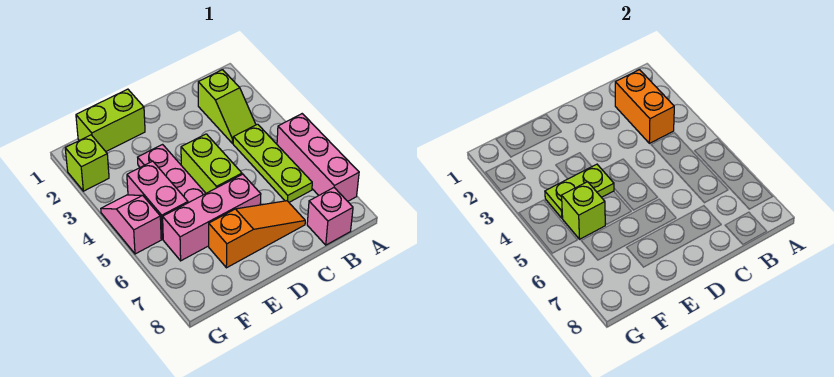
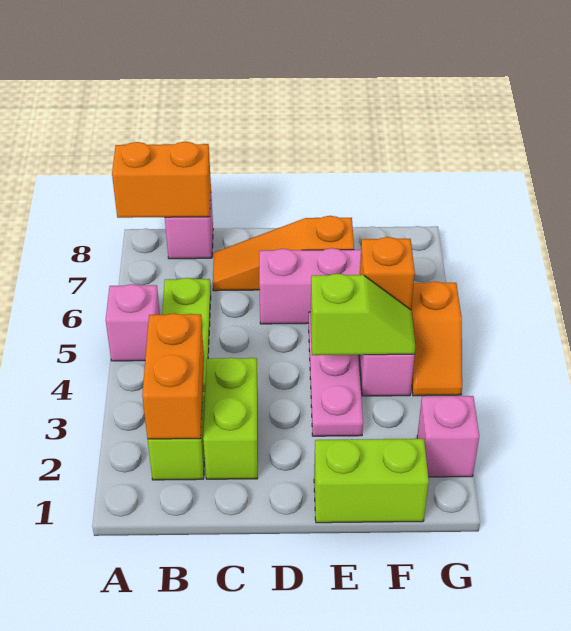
pink 1x3 brick [277,114,359,201] -> pink 1x1 brick [106,284,160,361]
none -> orange 1x2 brick [112,142,211,218]
lime 1x2 brick [181,134,242,193] -> lime 1x2 brick moved to [203,358,258,479]
lime 1x2 plate [545,164,614,218] -> lime 1x2 slope [311,274,415,355]
lime 1x1 brick [562,182,605,239] -> orange 1x1 brick [360,237,415,310]
lime 1x1 brick [65,135,109,191] -> pink 1x1 brick [417,396,479,477]
pink 1x2 slope [101,195,161,254] -> orange 1x2 slope [411,281,462,396]

